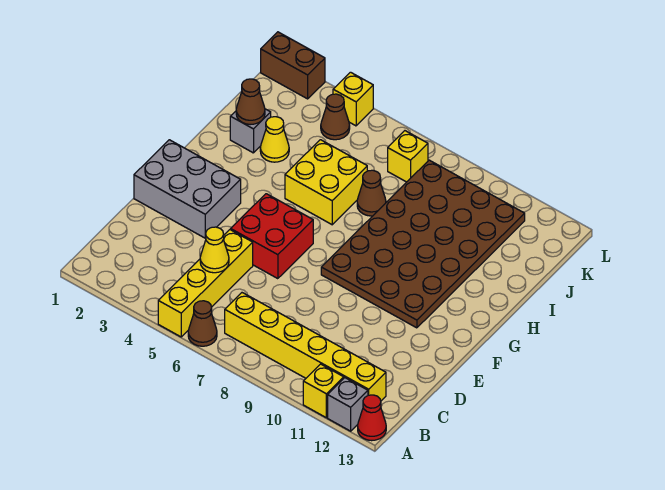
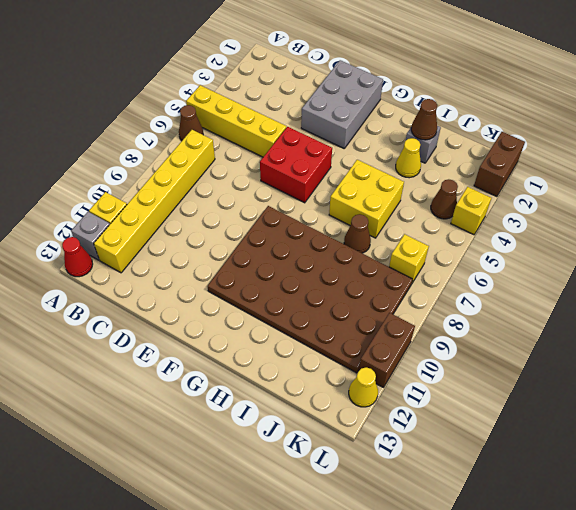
yellow 1x1 cone [200,227,229,273] -> yellow 1x1 cone moved to [349,367,378,407]
none -> brown 1x2 brick [359,313,415,388]

